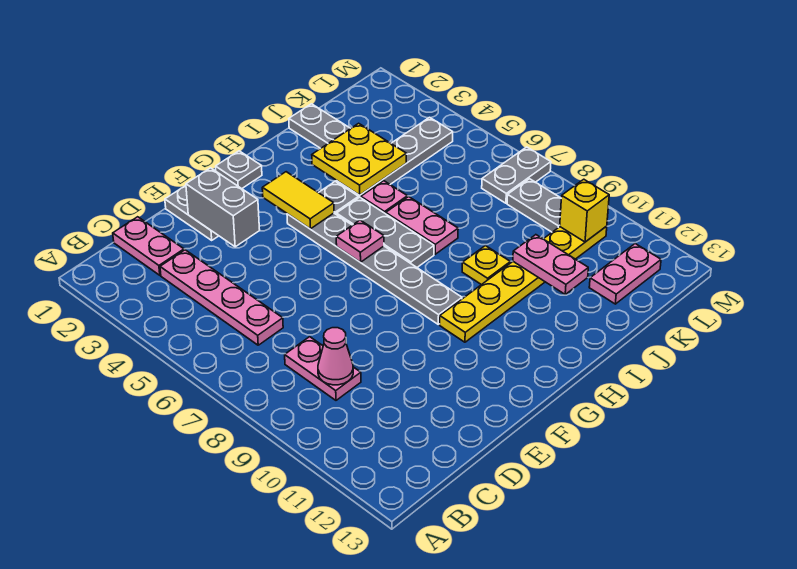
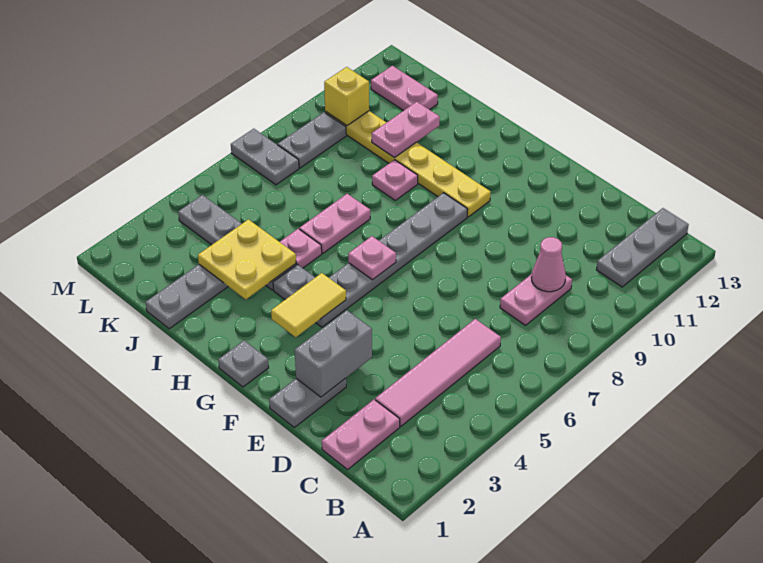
pink 1x4 plate [160,250,283,345] -> pink 1x4 tile [375,319,501,426]
grey 1x3 plate [336,197,434,267] -> grey 1x3 plate moved to [596,208,689,287]
yellow 1x1 plate [462,246,510,285] -> pink 1x1 plate [372,160,418,200]

